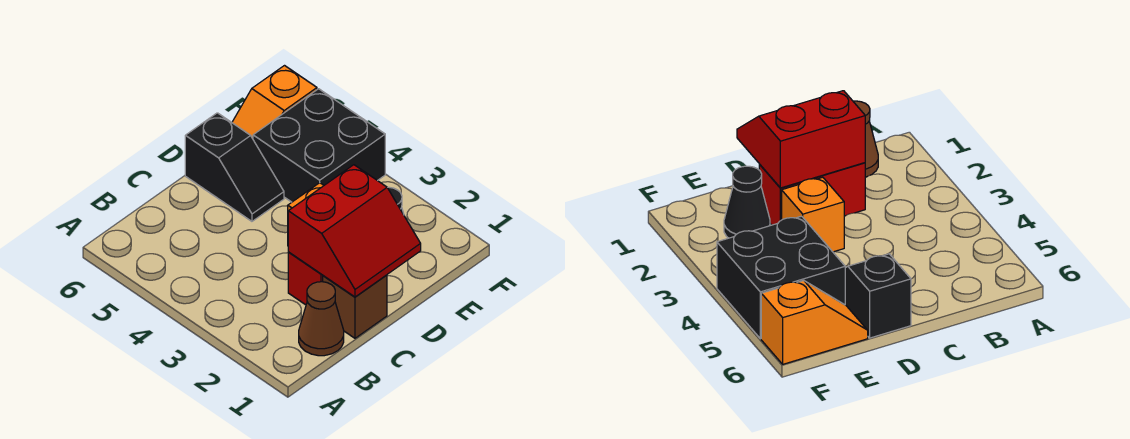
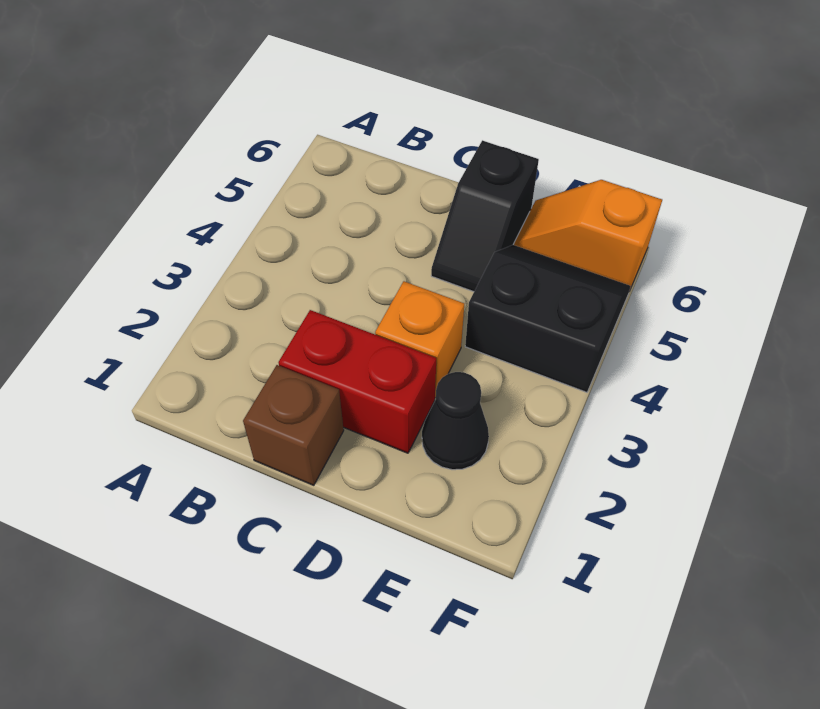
brown 1x1 cone [299,282,344,356] -> none
red 2x2 slope [288,165,421,297] -> none
black 2x2 brick [253,89,385,202] -> black 2x2 slope [465,245,631,392]

